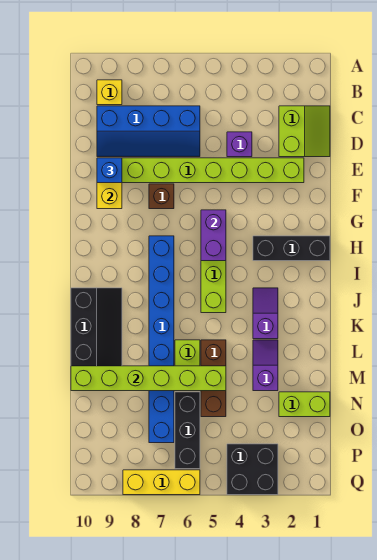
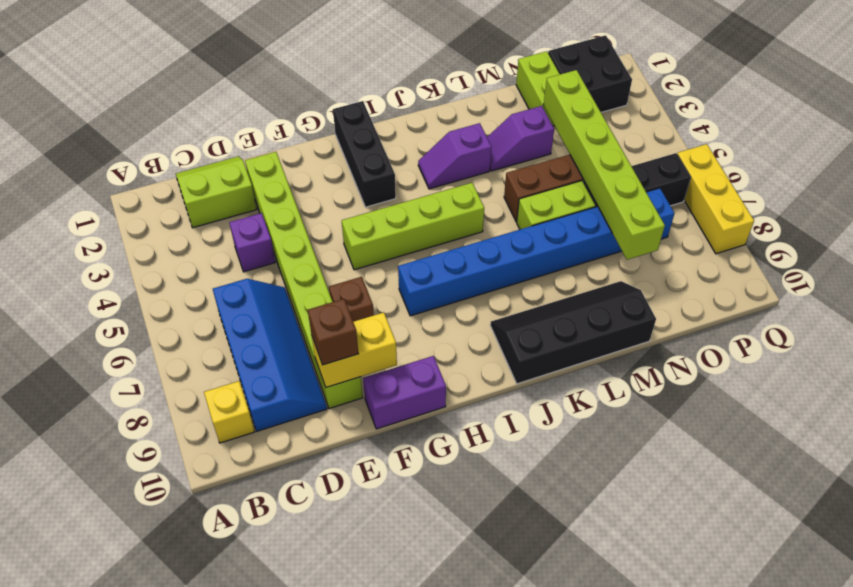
blue 1x1 brick [97,158,122,183] -> brown 1x1 brick [308,299,358,365]
purple 1x2 brick [201,210,226,261] -> purple 1x2 brick moved to [363,356,446,429]
lime 1x6 brick [71,366,226,391] -> lime 1x6 brick moved to [544,70,665,260]
black 2x2 brick [227,444,278,495] -> black 2x2 brick moved to [548,35,632,112]

